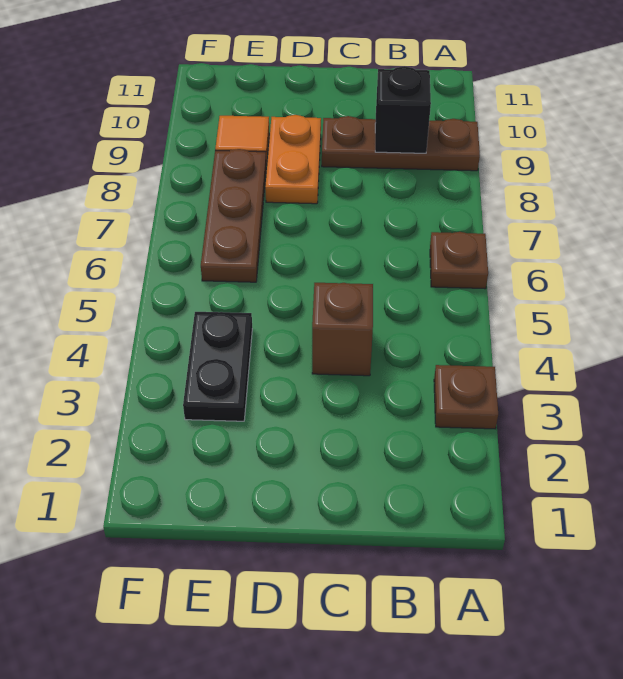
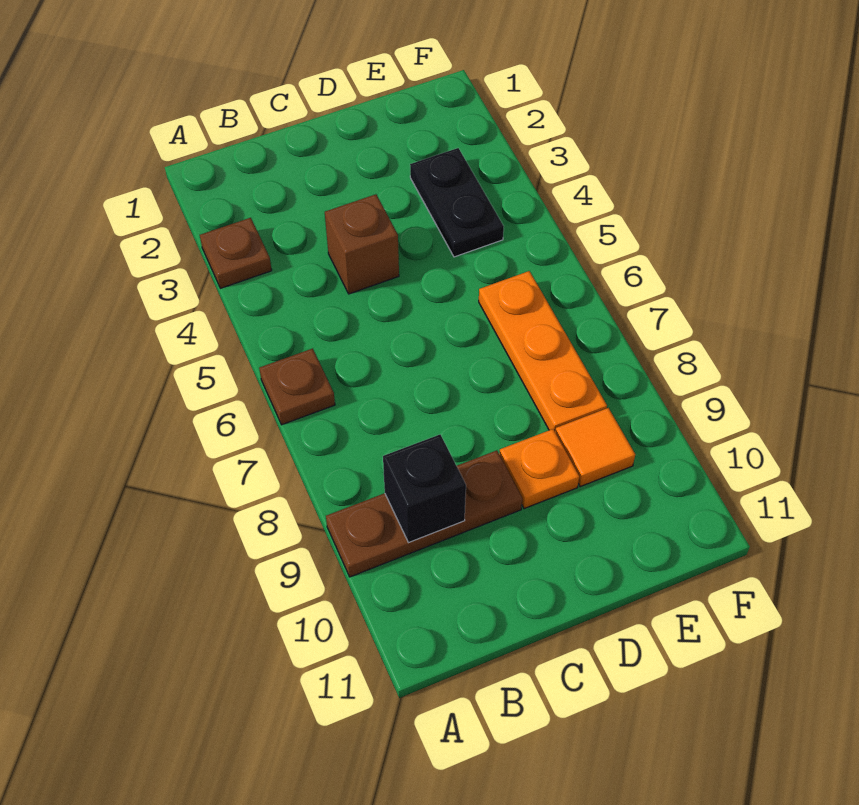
orange 1x2 plate [265,115,321,204] -> orange 1x1 plate [499,429,579,509]
brown 1x3 plate [201,149,266,282] -> orange 1x3 plate [479,271,607,431]

